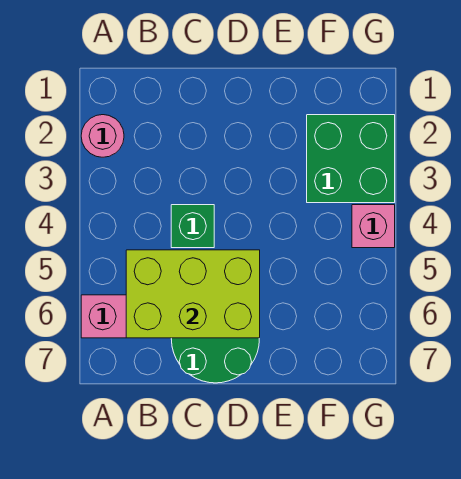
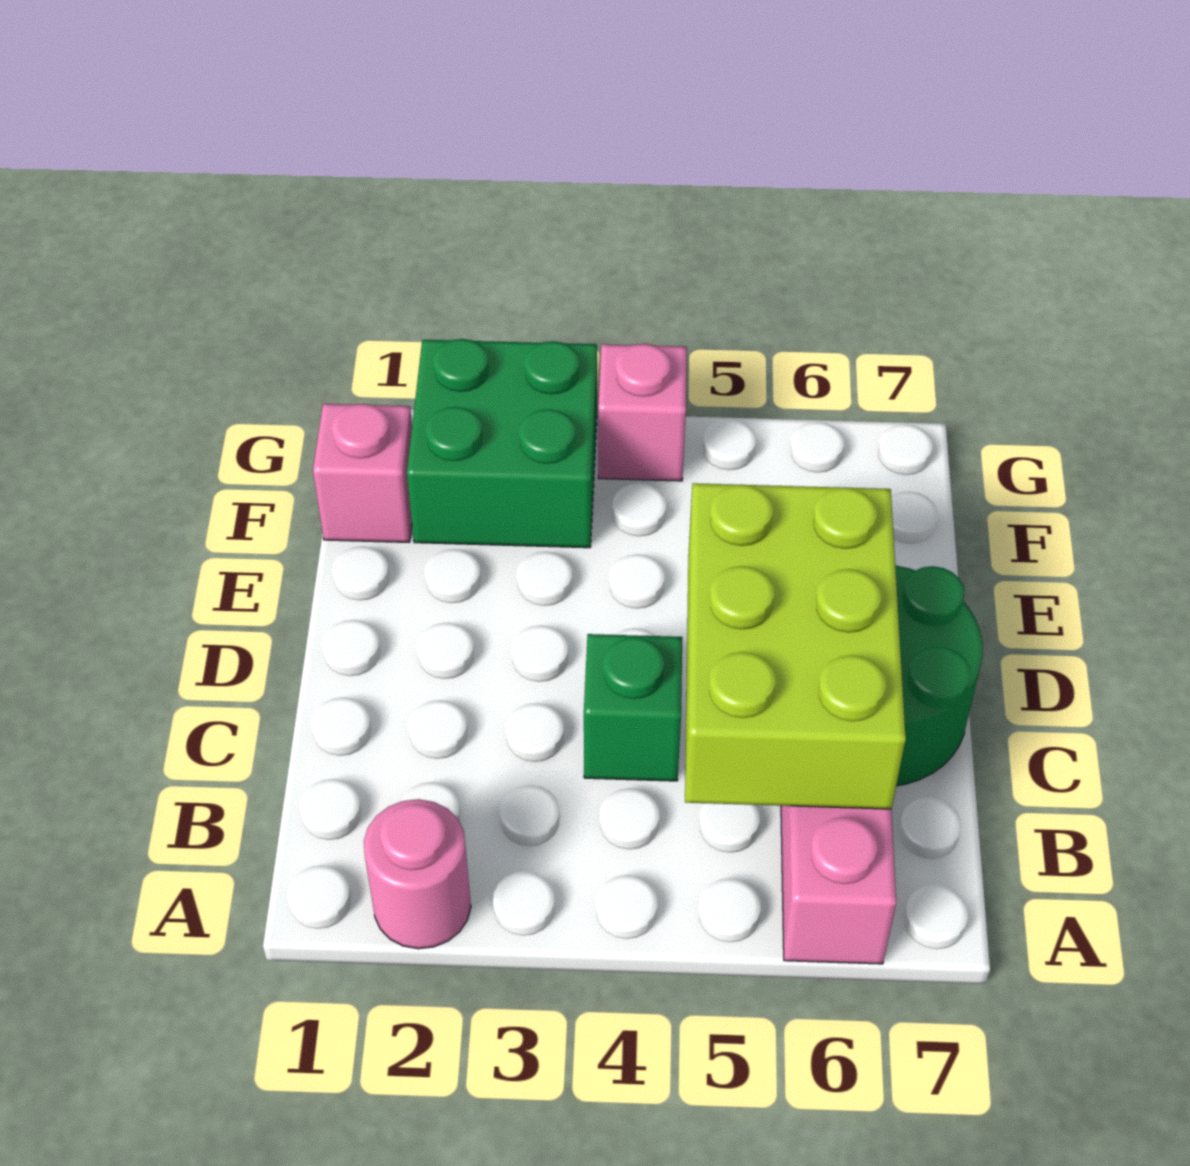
none -> pink 1x1 brick [313,404,412,542]

